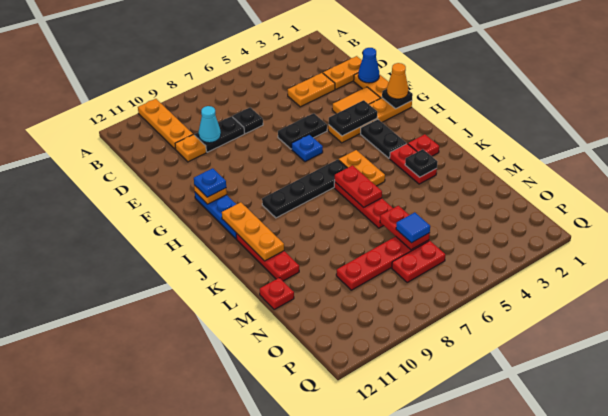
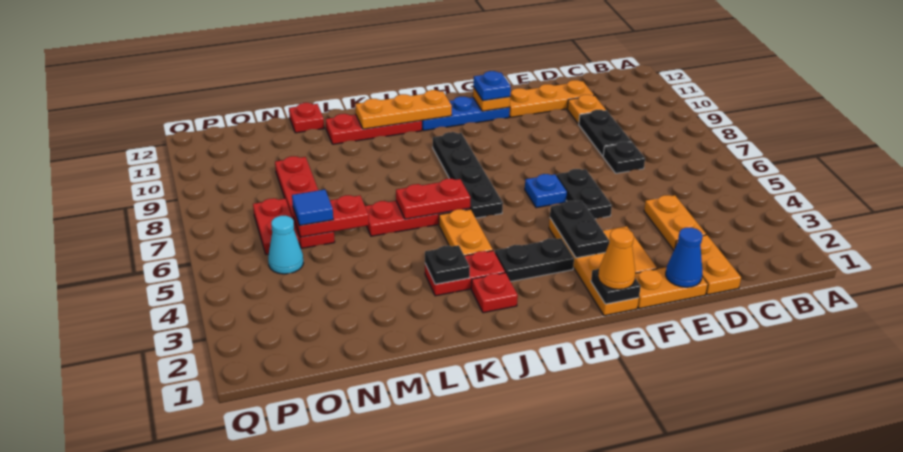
orange 1x3 plate [138,99,193,149] -> orange 1x3 plate moved to [509,80,594,117]
cyan 1x1 cone [199,106,221,143] -> cyan 1x1 cone moved to [268,216,303,274]
orange 1x2 plate [339,150,385,186] -> orange 1x2 plate turned to [439,209,493,256]

